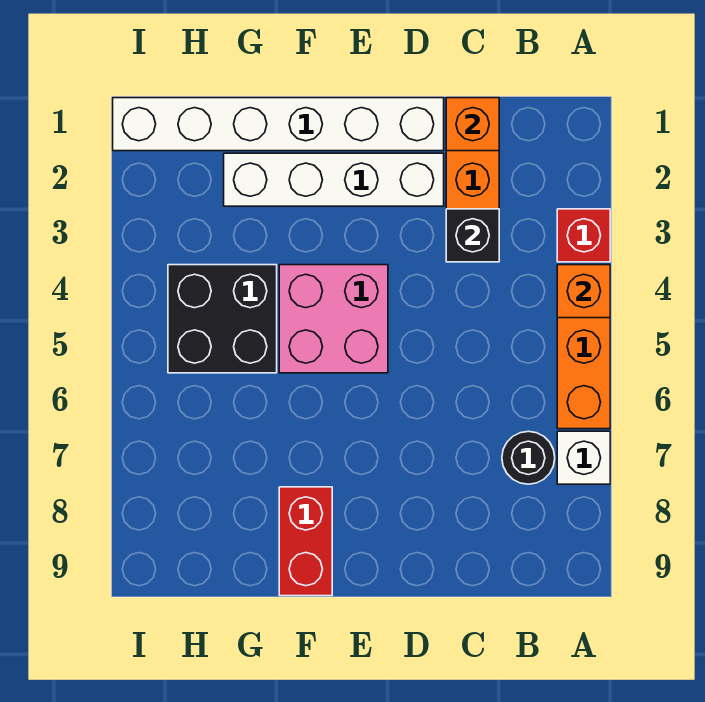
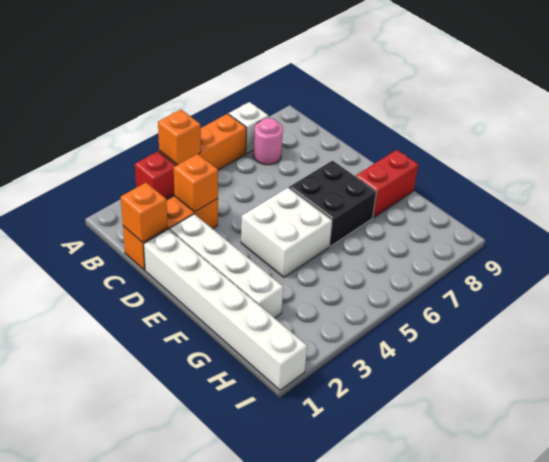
black 1x1 round brick [502,431,555,484] -> pink 1x1 round brick [254,118,283,165]
black 1x1 brick [446,209,499,262] -> orange 1x1 brick [174,154,218,212]
pink 2x2 brick [279,265,388,373] -> white 2x2 brick [241,188,332,277]
black 2x2 brick [168,265,277,373] -> black 2x2 brick moved to [289,161,376,247]

